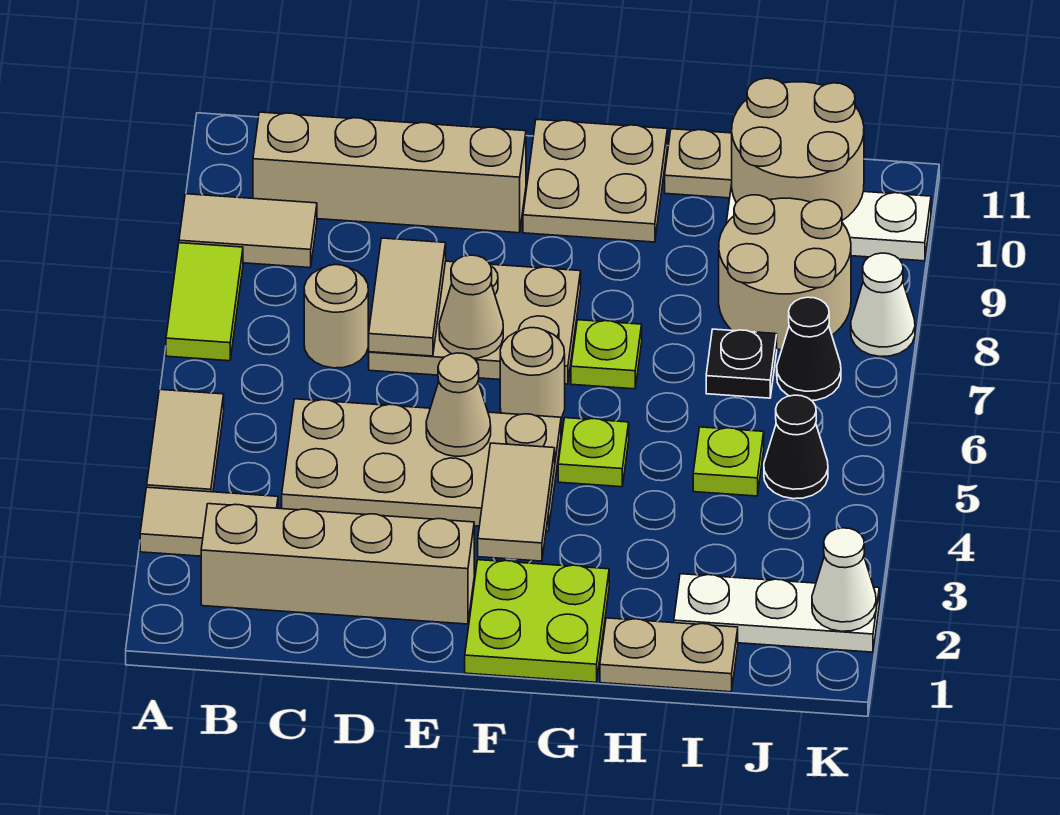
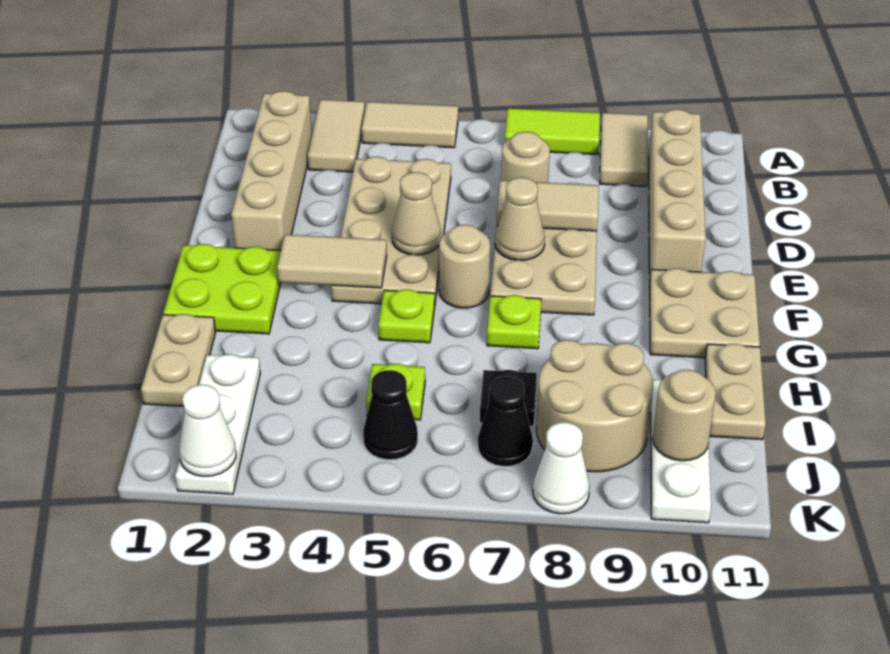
tan 2x2 round brick [732,78,864,220] -> tan 1x1 round brick [653,370,716,461]

